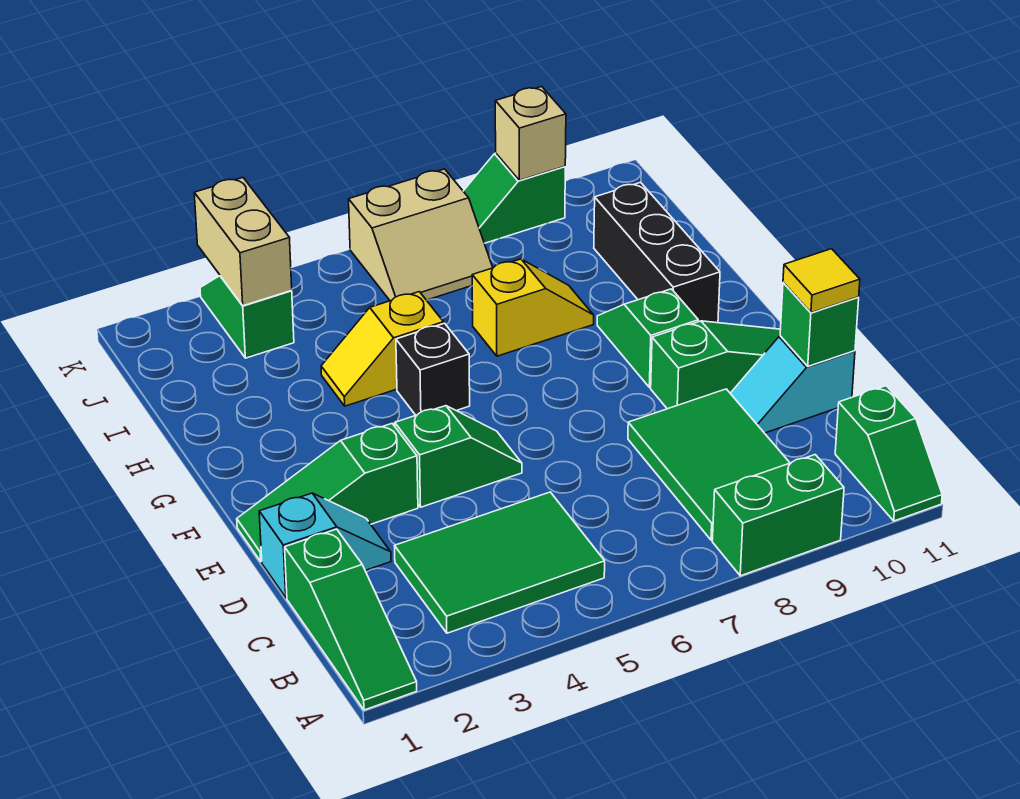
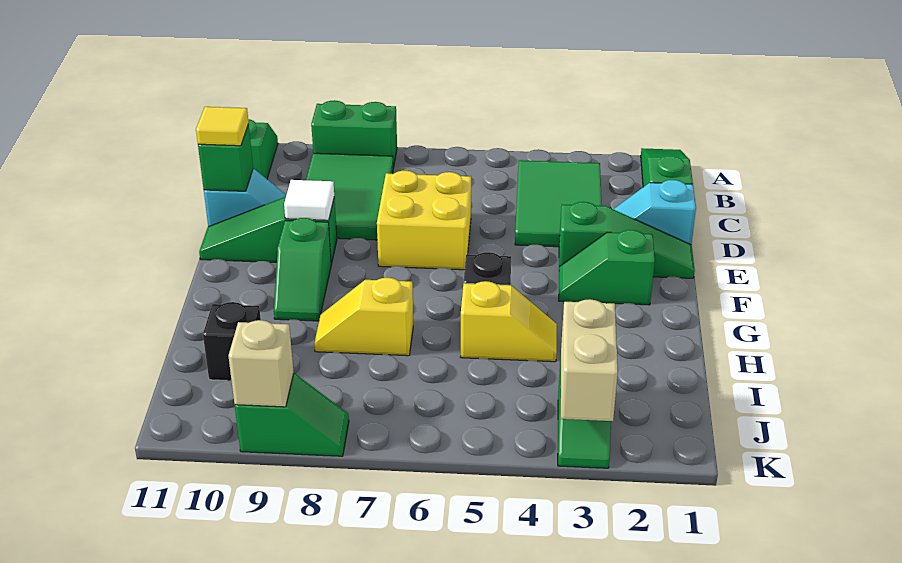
green 2x3 tile [395,492,605,633] -> green 2x3 tile turned to [515,160,601,247]
none -> yellow 2x2 brick [377,171,471,270]
green 1x2 slope [395,406,522,507] -> green 1x2 slope moved to [559,230,655,305]
none -> white 1x1 tile [284,180,334,220]
black 1x3 brick [594,182,720,323] -> black 1x1 brick [203,302,261,381]
tan 2x2 slope [349,169,493,301] -> none

